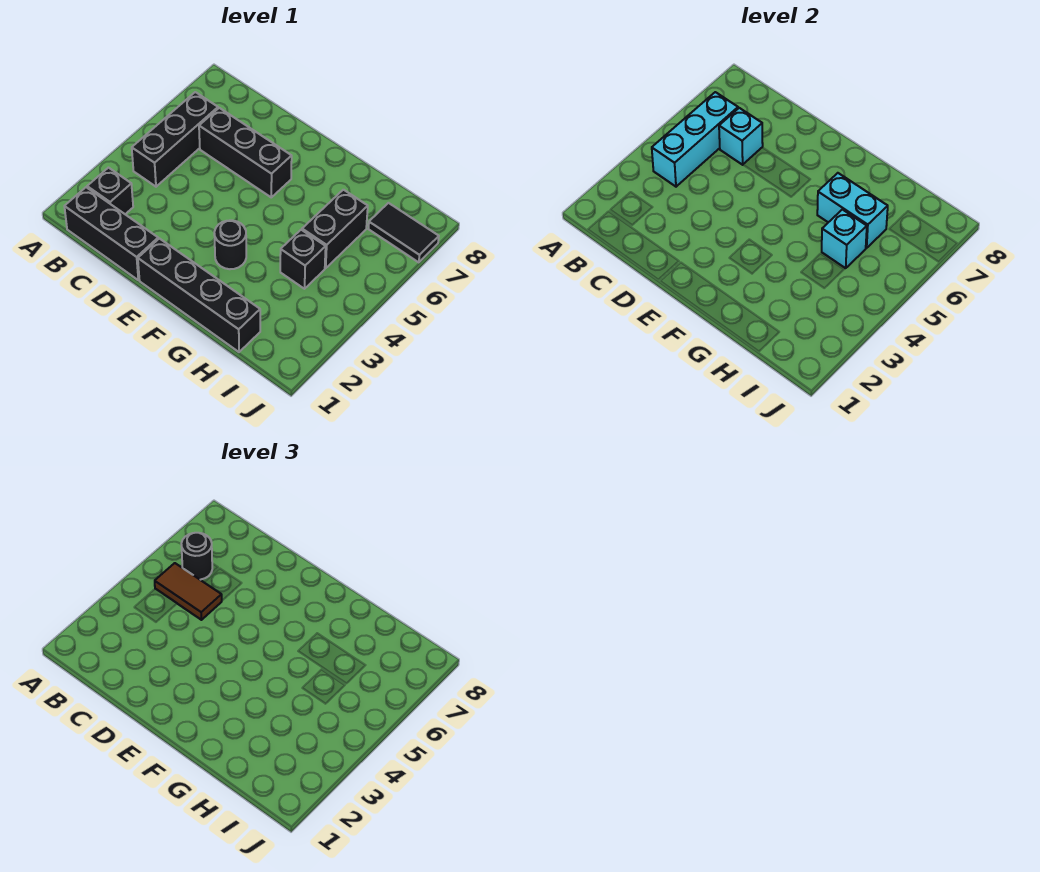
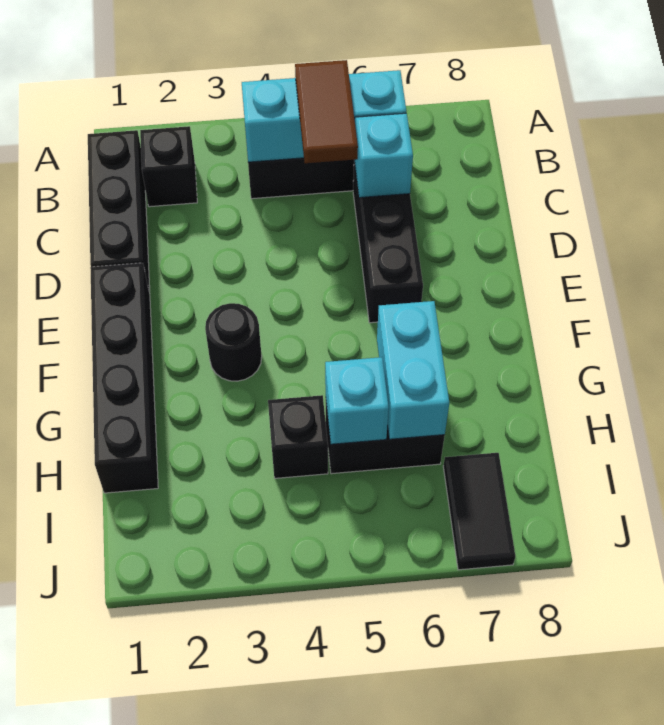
black 1x1 round brick [181,533,212,580] -> none

